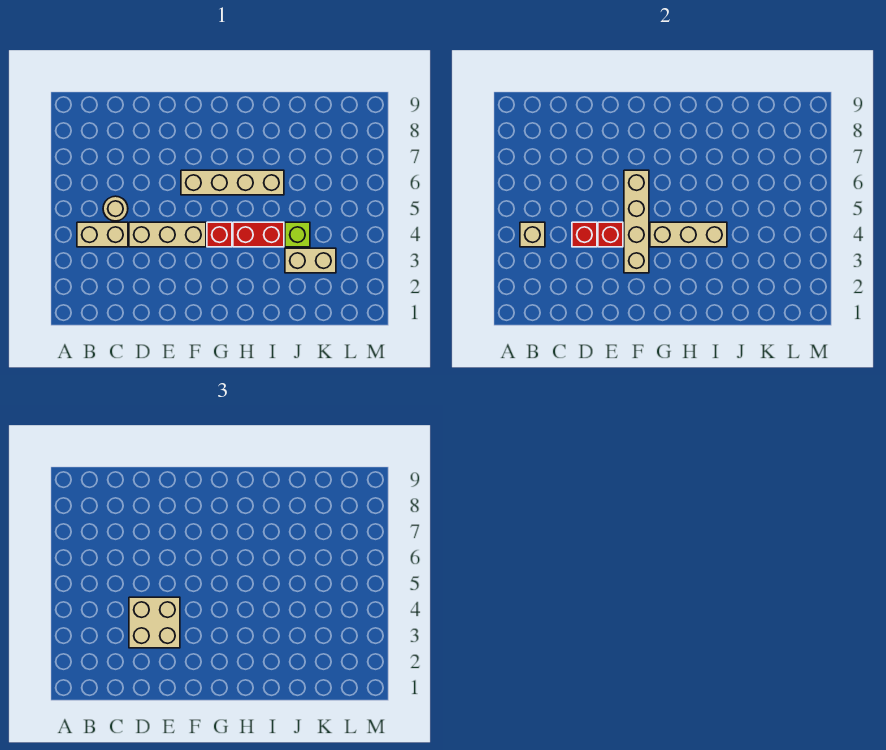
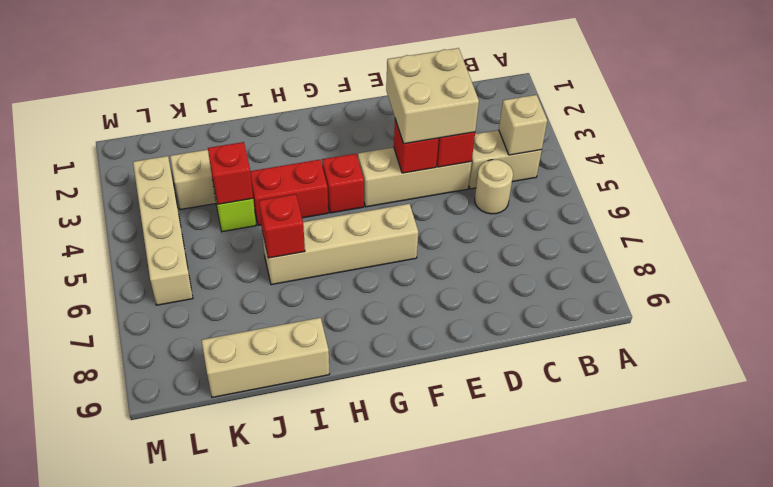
tan 1x4 brick [624,170,649,273] -> tan 1x4 brick moved to [133,156,193,305]
tan 1x3 brick [650,222,727,247] -> tan 1x3 brick moved to [201,318,329,397]
none -> red 1x1 brick [259,194,305,258]
none -> red 1x1 brick [208,142,253,204]

